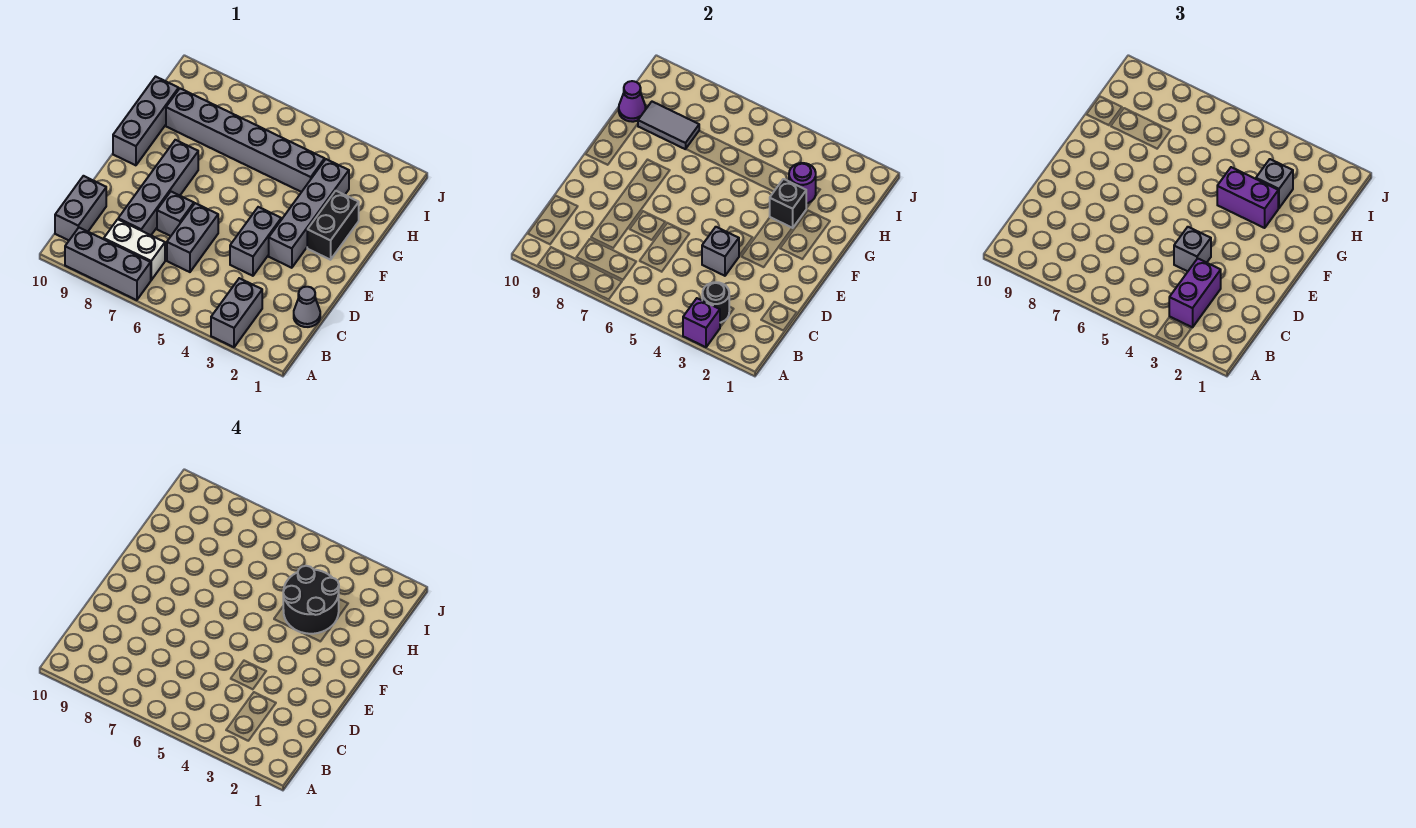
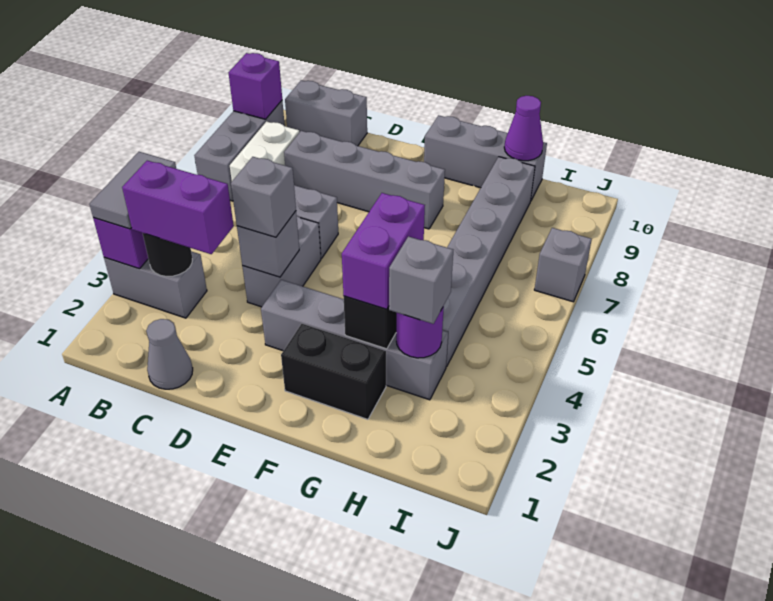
none -> purple 1x1 brick [228,53,282,119]
grey 1x2 brick [230,207,281,276] -> grey 1x2 brick turned to [242,216,321,307]
grey 1x1 brick [157,192,194,236] -> grey 1x1 brick moved to [534,228,592,302]
black 2x2 round brick [283,566,339,634] -> none
grey 1x2 tile [638,102,699,149] -> grey 1x2 tile moved to [89,152,176,229]

